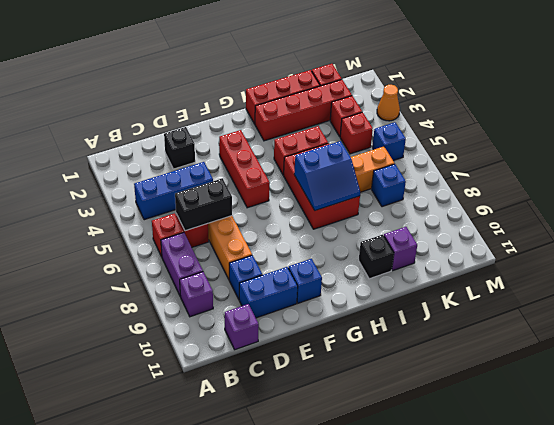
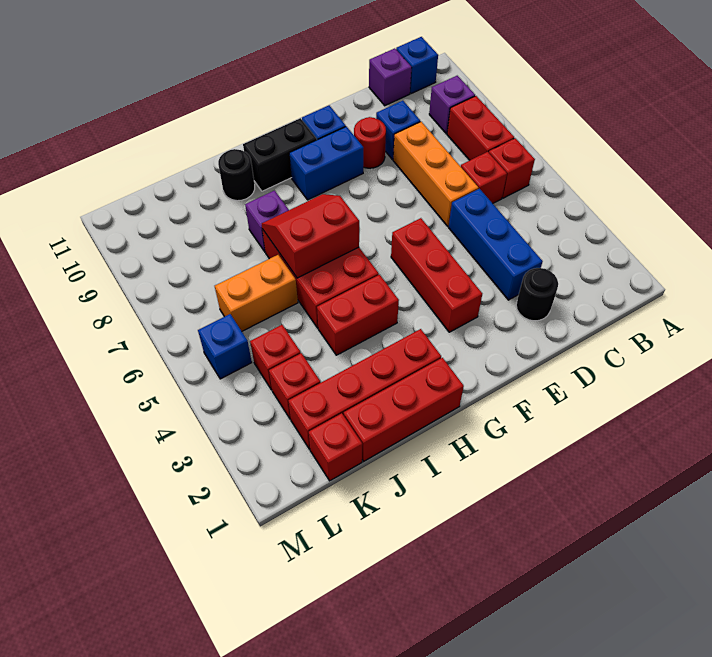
blue 1x3 brick [134,162,213,220] -> blue 1x3 brick turned to [449,189,543,300]
purple 1x2 brick [161,233,203,297] -> red 1x2 brick [447,96,514,160]
black 1x2 brick [175,178,232,231] -> black 1x2 brick moved to [243,118,317,191]
black 1x1 brick [164,127,195,169] -> black 1x1 round brick [516,268,558,321]
blue 1x2 brick [239,267,298,318] -> blue 1x2 brick moved to [289,127,363,200]
none -> red 1x1 round brick [354,117,386,168]
blue 2x2 slope [294,141,360,211] -> red 2x2 slope [262,194,359,278]
black 1x1 brick [359,235,394,279] -> black 1x1 round brick [218,149,255,201]
purple 1x1 brick [384,227,417,270] -> purple 1x1 brick moved to [245,190,289,252]
blue 1x1 brick [372,164,406,207] -> blue 1x1 brick moved to [396,37,438,94]
orange 1x1 cone [377,85,400,121] -> none

